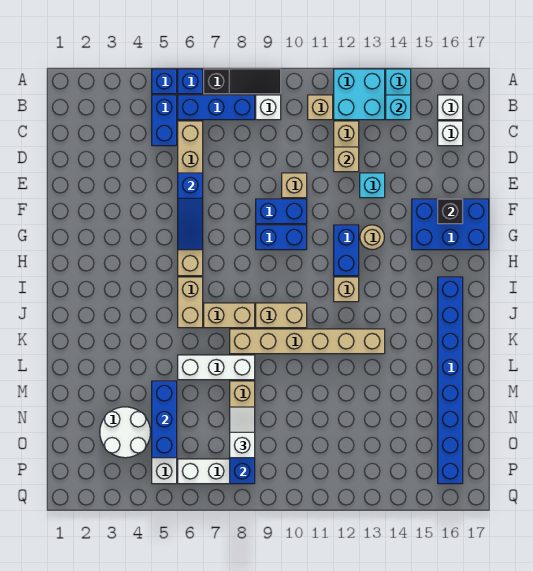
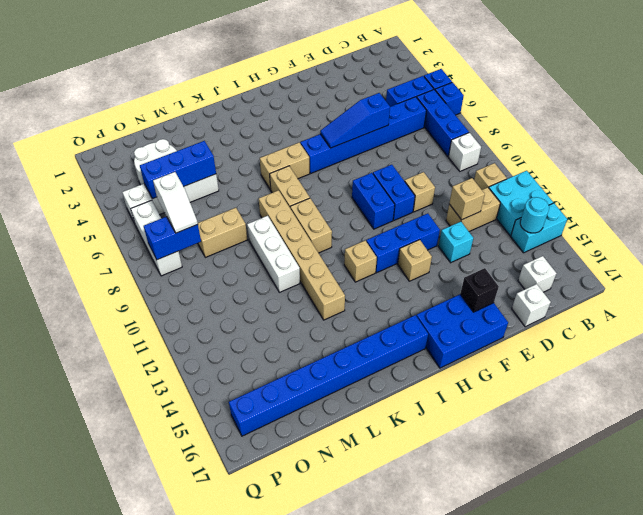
black 1x3 slope [204,69,281,94] -> none
cyan 1x1 brick [386,95,411,120] -> cyan 1x1 round brick [520,197,549,233]
white 1x1 brick [438,95,463,120] -> white 1x1 brick moved to [512,284,551,327]
tan 1x6 brick [178,121,203,276] -> blue 1x6 brick [300,97,427,174]
blue 2x3 brick [412,199,489,250] -> blue 2x3 brick turned to [416,294,508,368]
blue 1x2 brick [334,225,359,276] -> blue 1x3 brick [366,213,440,273]
tan 1x1 round brick [360,225,385,250] -> tan 1x1 brick [398,240,432,281]
white 1x3 brick [178,355,255,380] -> white 1x3 brick moved to [247,216,300,292]
white 1x2 slope [230,407,255,458] -> white 1x2 slope turned to [153,172,198,233]

